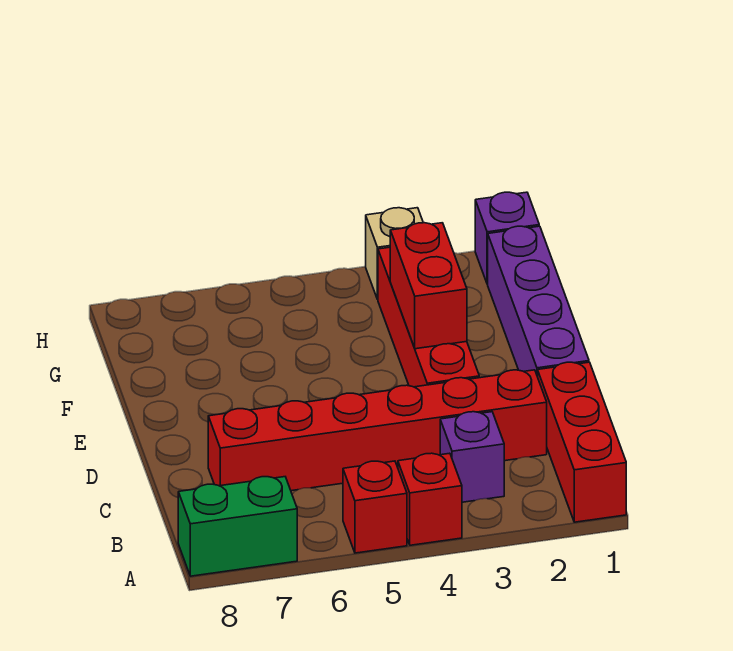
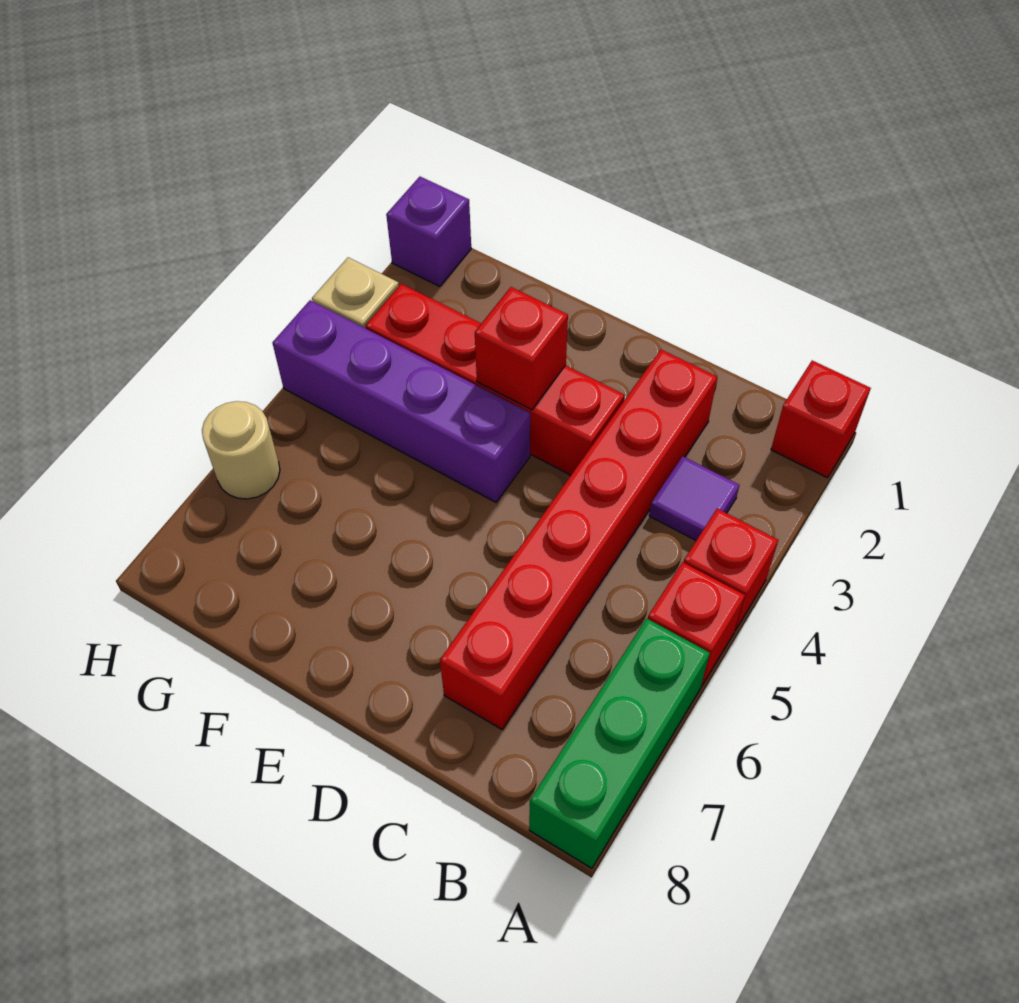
red 1x3 brick [538,362,626,522] -> red 1x1 brick [771,361,871,478]
green 1x2 brick [178,477,297,576] -> green 1x3 brick [529,618,710,868]
purple 1x1 brick [440,412,504,502] -> purple 1x1 tile [649,456,739,540]
purple 1x4 brick [488,226,589,377] -> purple 1x4 brick moved to [273,300,530,502]
red 1x2 brick [390,223,467,349] -> red 1x1 brick [475,287,568,410]
none -> tan 1x1 round brick [202,401,280,499]

